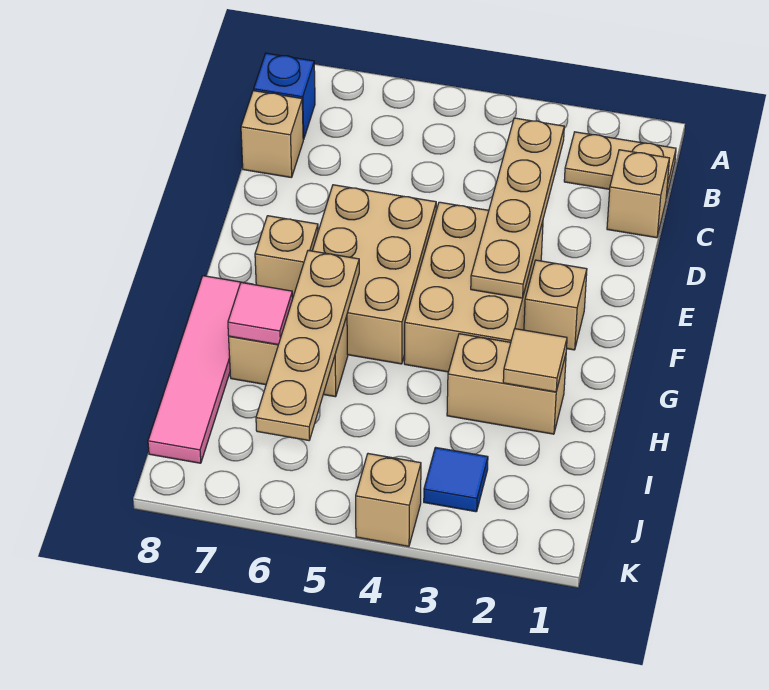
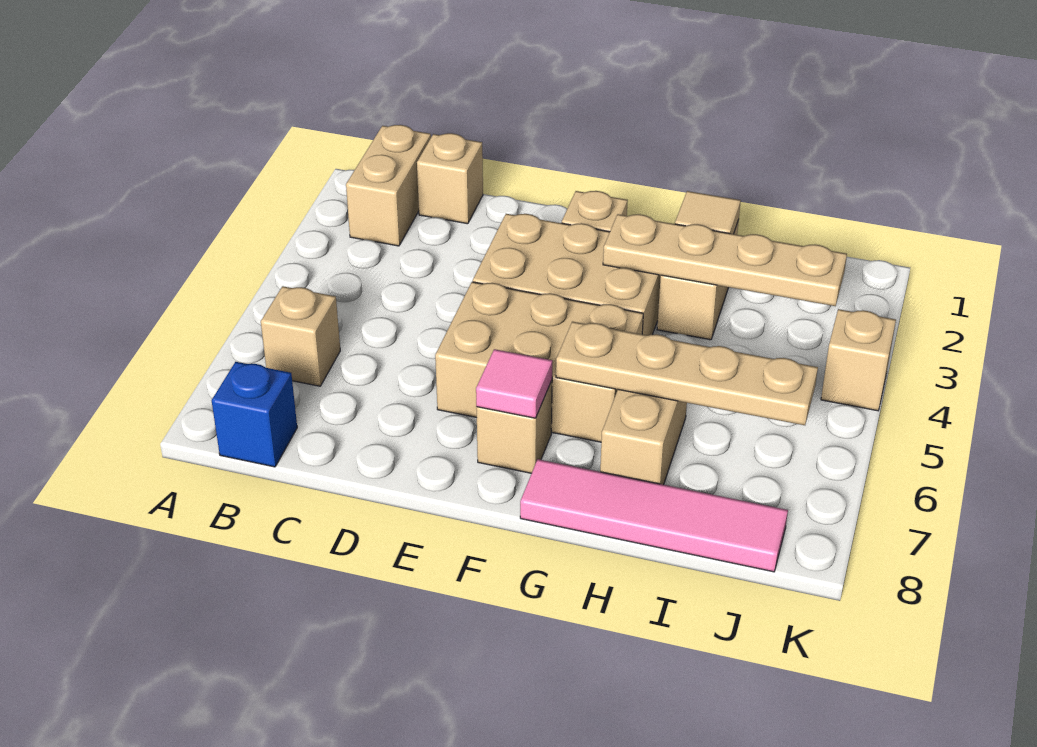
tan 1x2 plate [564,132,676,198] -> tan 1x2 brick [346,125,431,246]
tan 1x4 plate [471,118,564,298] -> tan 1x4 plate moved to [603,214,847,306]
tan 1x1 brick [241,91,304,178] -> tan 1x1 brick moved to [261,286,340,386]
pink 1x1 tile [228,283,293,345] -> pink 1x1 tile moved to [476,349,553,418]
blue 1x1 tile [424,447,488,512] -> none

